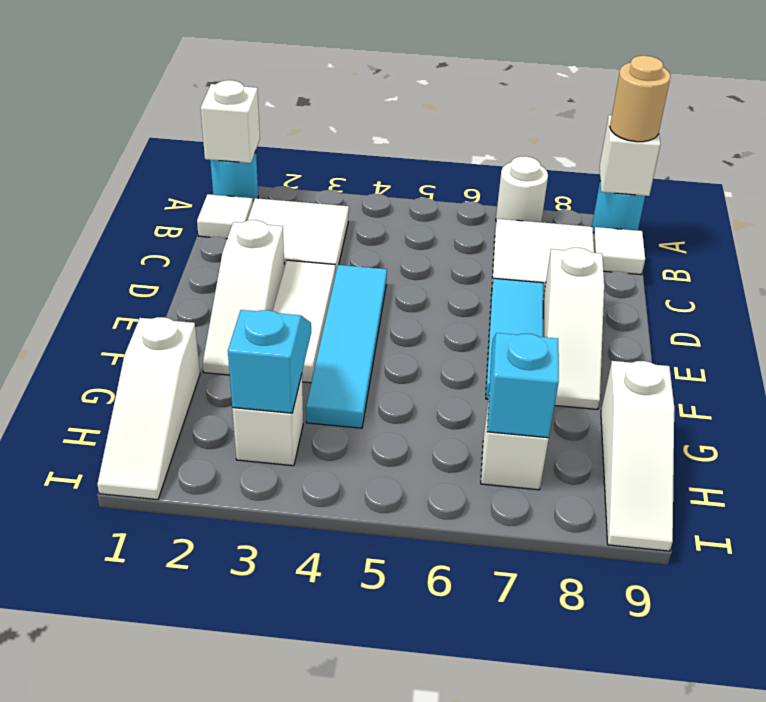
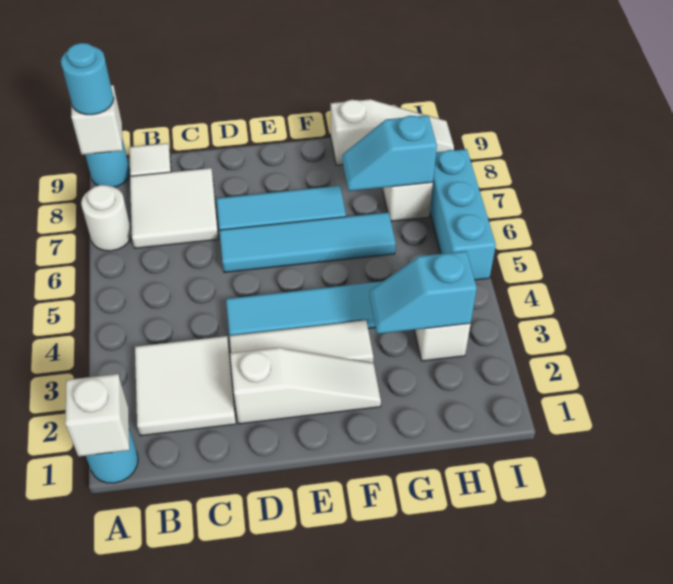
tan 1x1 round brick [610,56,671,142] -> cyan 1x1 round brick [61,43,114,115]
white 1x1 tile [197,194,253,239] -> none
none -> cyan 1x4 tile [219,212,396,273]
white 1x3 slope [543,248,604,410] -> none
white 1x3 slope [97,317,200,500] -> none
none -> cyan 1x3 brick [430,149,496,280]

